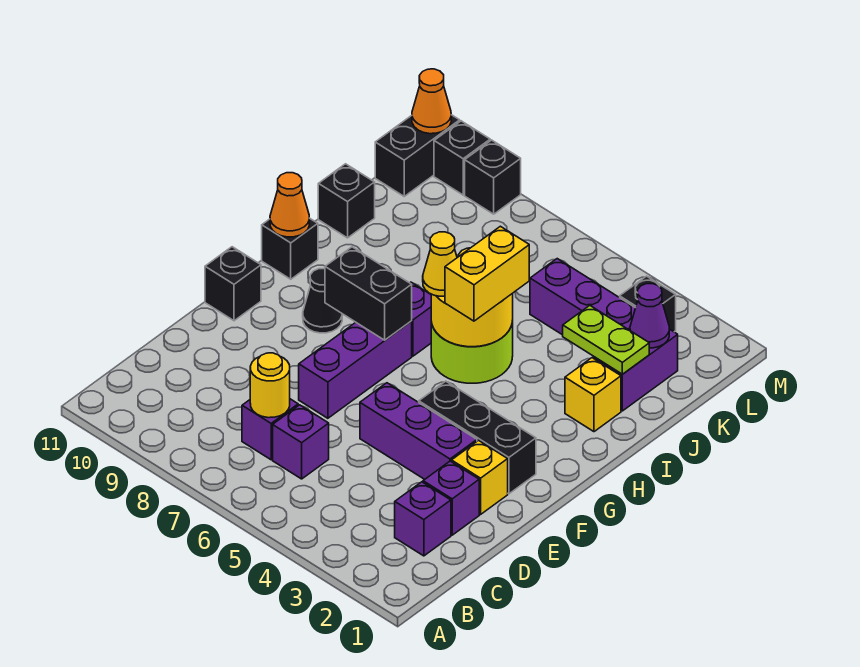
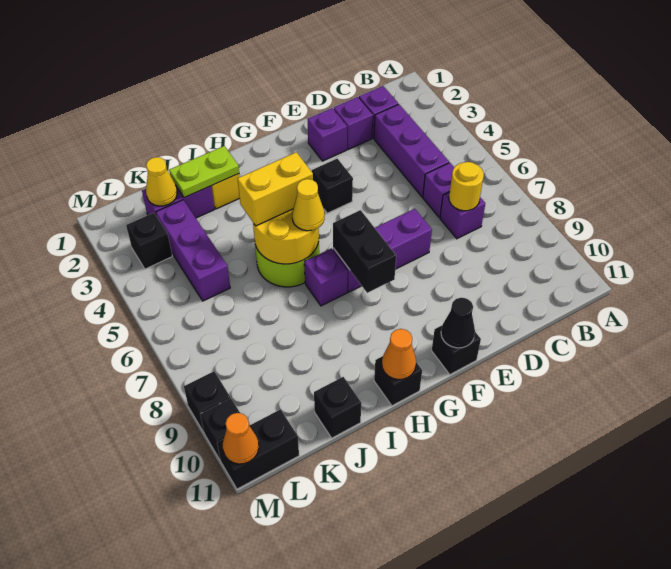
yellow 1x1 brick [452,440,508,514] -> purple 1x1 brick [308,108,347,161]
purple 1x3 brick [360,383,477,479] -> purple 1x3 brick moved to [374,104,449,197]
black 1x3 brick [419,381,536,494] -> black 1x1 brick [312,159,353,213]
black 1x1 cone [303,269,342,333] -> black 1x1 cone moved to [441,298,475,348]
lime 1x2 plate [563,306,649,374] -> lime 1x2 plate turned to [169,146,239,198]
purple 1x1 cone [630,284,669,348] -> yellow 1x1 cone [146,157,177,206]

